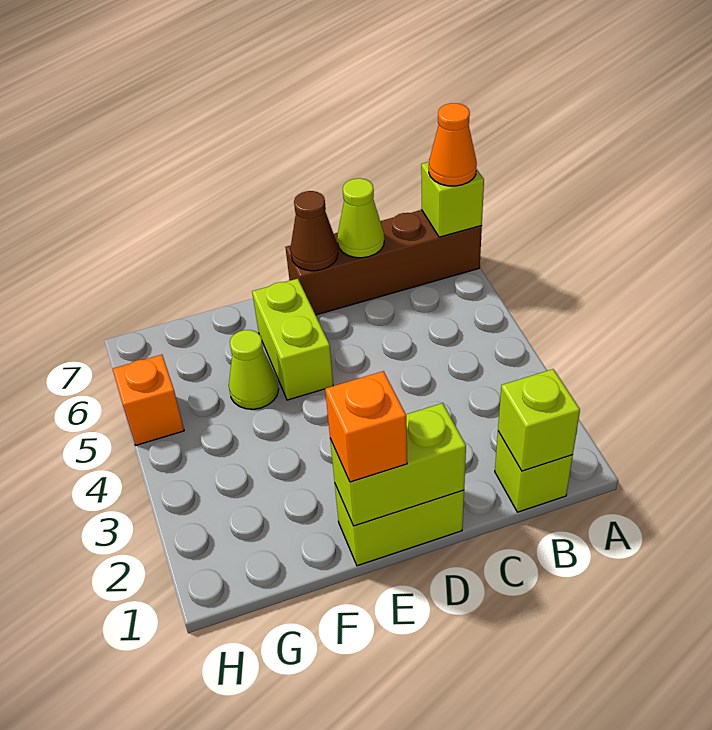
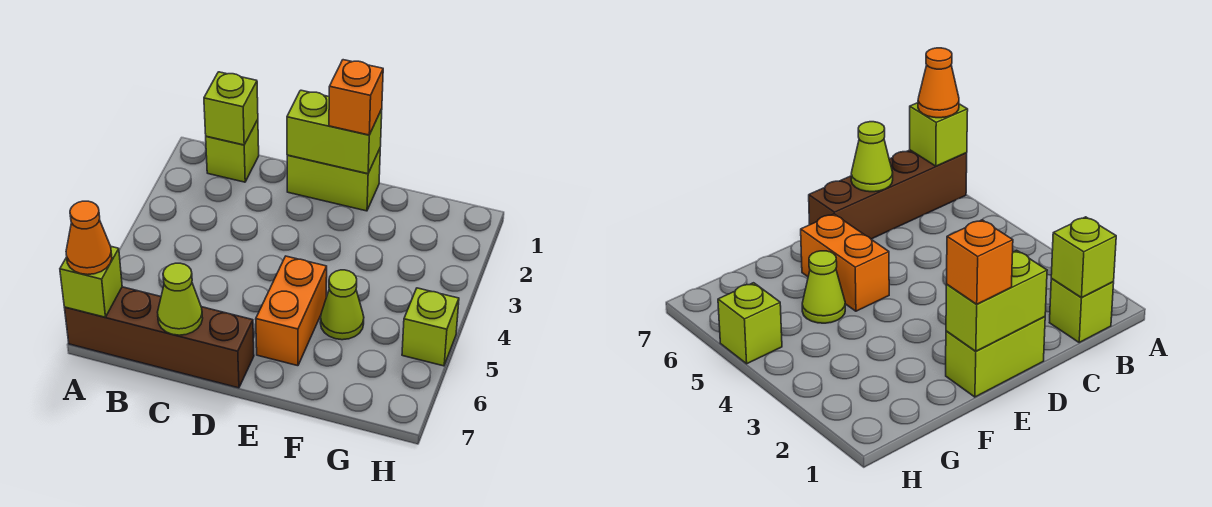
brown 1x1 cone [290,191,338,271] -> none
lime 1x2 brick [252,279,333,400] -> orange 1x2 brick [256,256,327,366]
orange 1x1 brick [113,355,184,445] -> lime 1x1 brick [402,288,459,366]

